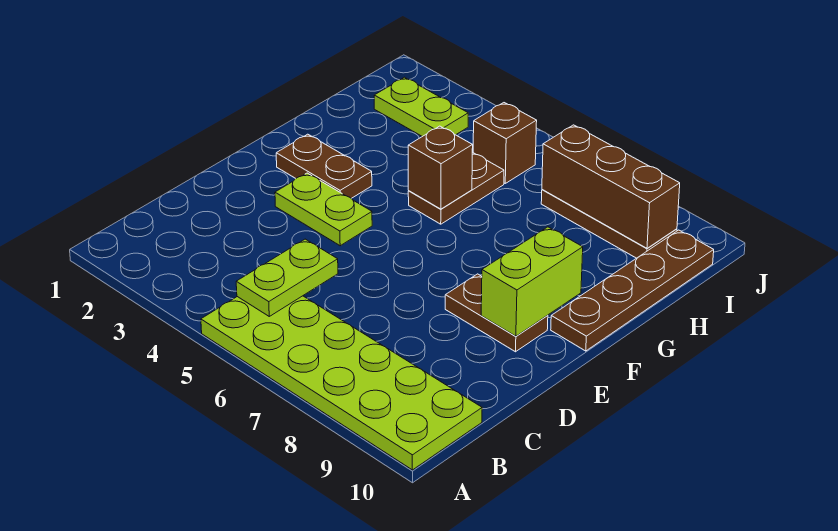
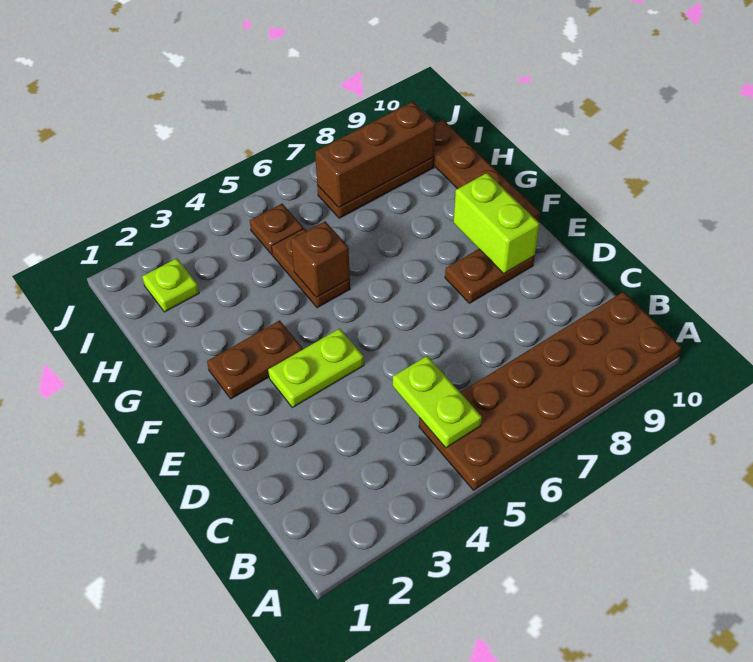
lime 2x6 plate [201,296,482,470] -> brown 2x6 plate [419,292,682,490]
lime 1x2 plate [374,77,468,137] -> lime 1x1 plate [142,258,199,312]
brown 1x1 brick [473,103,537,183] -> brown 1x1 plate [250,204,303,254]

